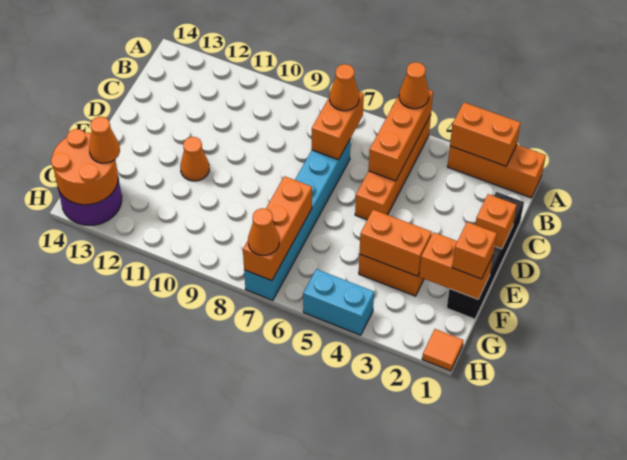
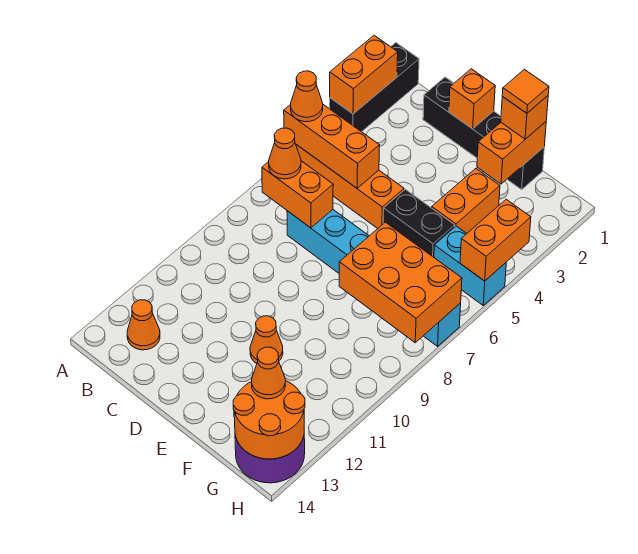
orange 1x3 brick [447,145,546,198] -> black 1x3 brick [330,43,419,132]
none -> black 1x2 brick [383,189,455,257]
orange 1x2 brick [359,210,432,276] -> orange 1x2 brick moved to [460,199,531,281]
orange 1x3 brick [243,176,312,281] -> orange 2x3 brick [339,222,462,343]
orange 1x1 tile [422,329,463,371] -> orange 1x1 tile moved to [502,69,549,113]
cyan 1x2 brick [303,269,374,335] -> cyan 1x2 brick turned to [434,226,506,305]
orange 1x1 cone [248,208,279,255] -> orange 1x1 cone moved to [127,300,160,350]

